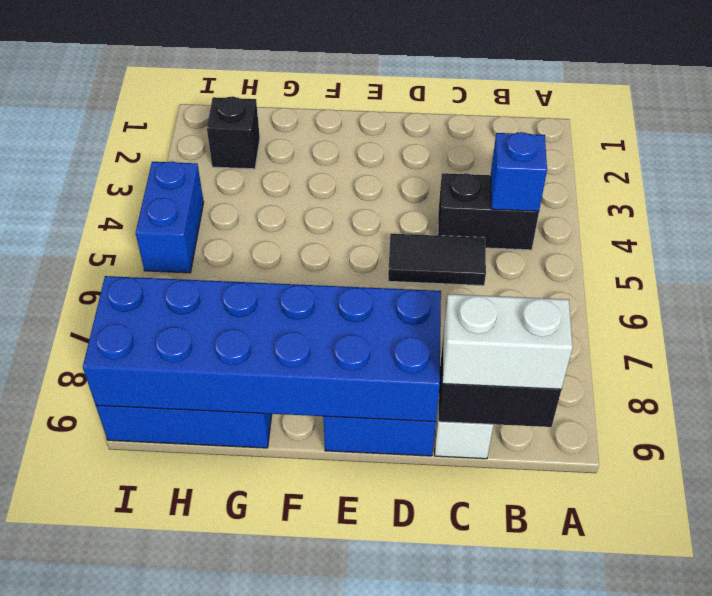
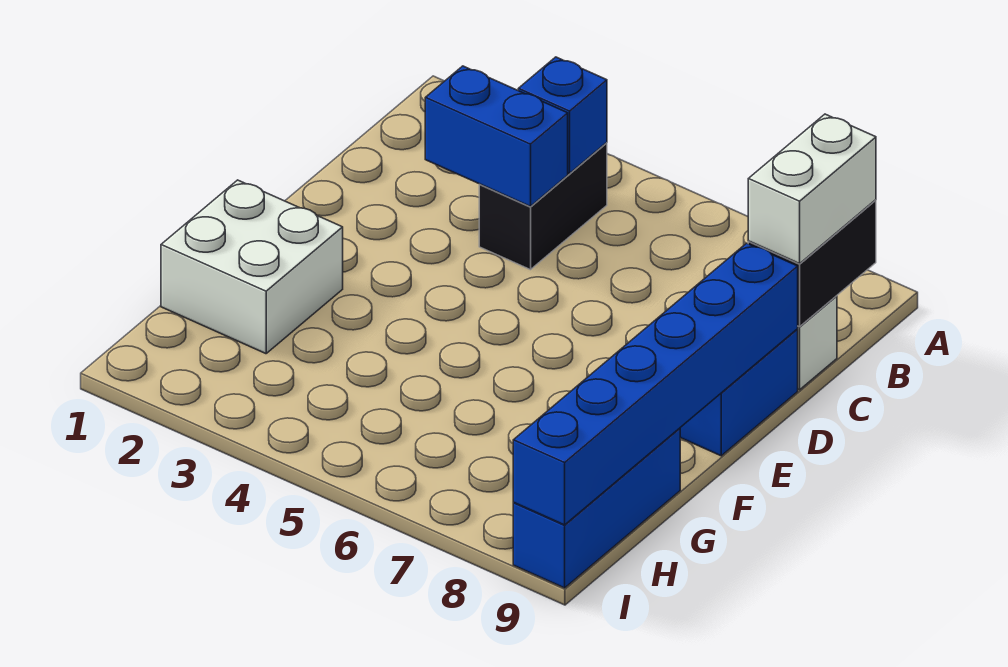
black 1x2 tile [388,234,486,286] -> none
blue 2x6 brick [83,276,441,422] -> blue 1x6 brick [513,243,798,525]
none -> white 2x2 brick [161,180,343,354]
black 1x1 brick [207,96,260,169] -> none
blue 1x2 brick [136,161,204,273] -> blue 1x2 brick moved to [425,66,568,207]

